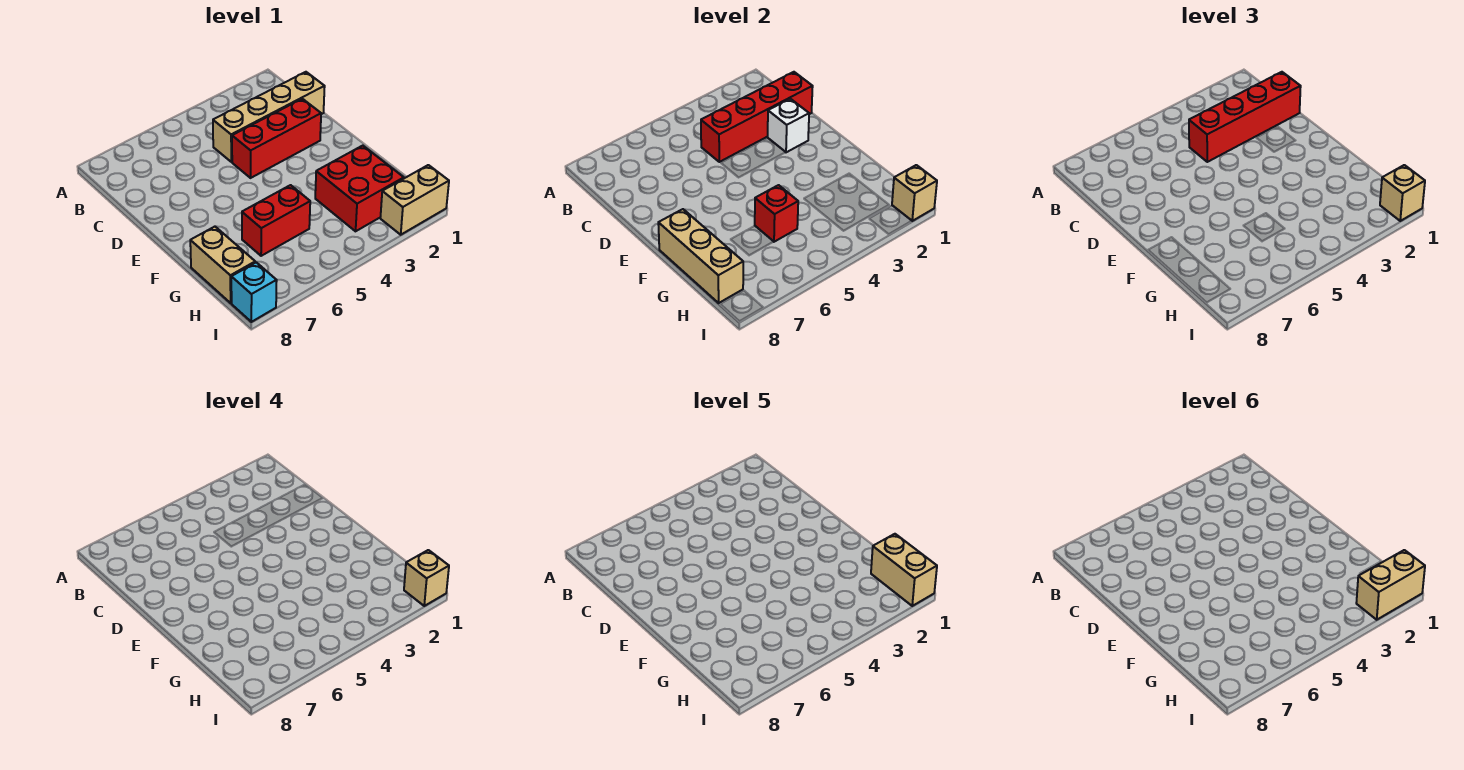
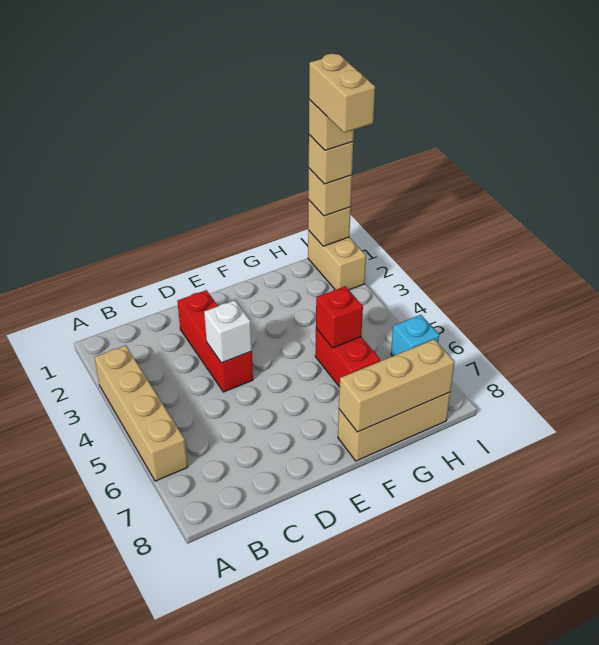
tan 1x4 brick [213,72,325,162] -> tan 1x4 brick moved to [95,345,188,481]
red 1x4 brick [701,72,813,162] -> none
red 1x4 brick [1189,72,1301,162] -> none
white 1x1 brick [768,99,809,152] -> white 1x1 brick moved to [204,300,252,363]
red 2x2 brick [315,146,404,231] -> none
tan 1x2 brick [190,227,255,303] -> tan 1x3 brick [338,392,450,461]
tan 1x2 brick [871,534,937,606] -> tan 1x1 brick [309,100,354,151]
cyan 1x1 brick [231,262,277,322] -> cyan 1x1 brick moved to [391,315,439,356]

